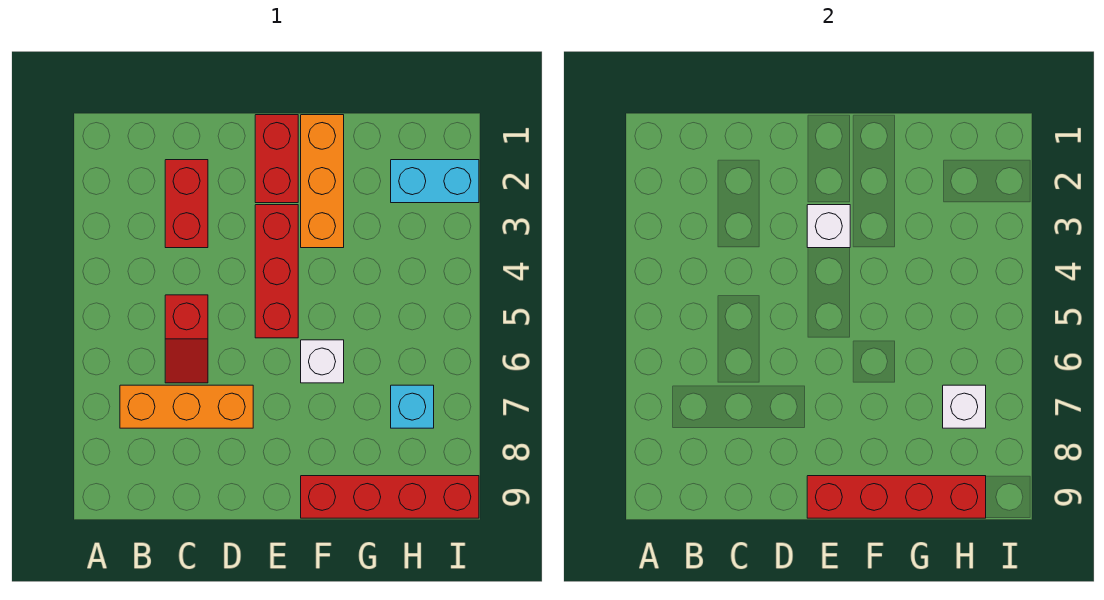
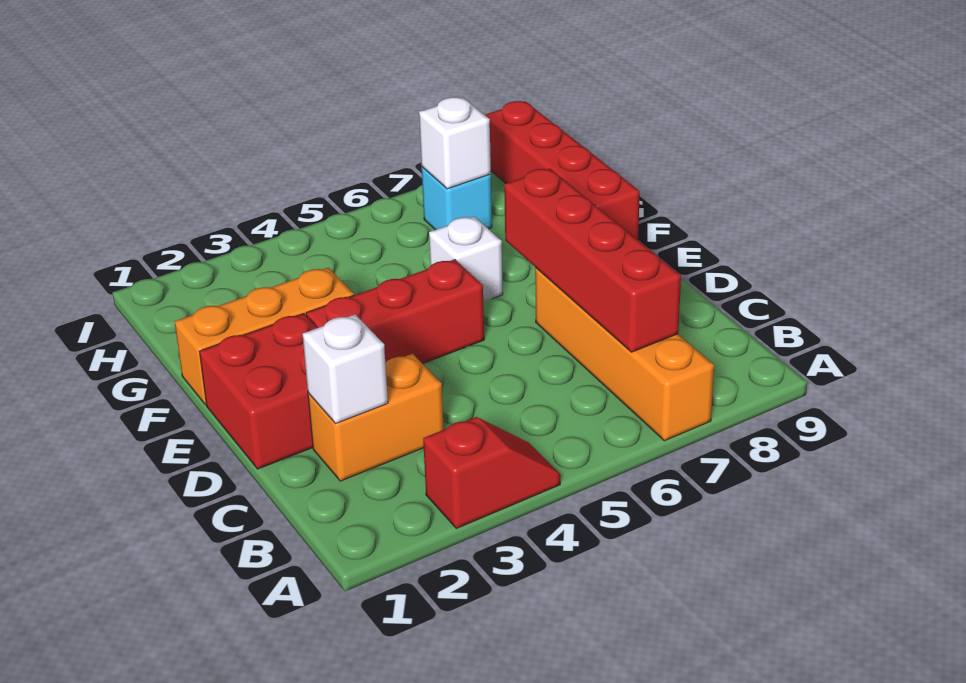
orange 1x3 brick [120,385,253,428] -> orange 1x4 brick [535,268,714,441]
red 1x2 brick [165,160,208,248] -> orange 1x2 brick [308,354,444,481]
red 1x2 slope [165,295,208,383] -> red 1x2 slope moved to [423,417,560,528]
red 1x2 brick [255,115,298,203] -> red 2x2 brick [200,314,317,469]
white 1x1 brick [807,205,850,248] -> white 1x1 brick moved to [303,314,388,423]
red 1x4 brick [807,476,986,518] -> red 1x4 brick moved to [504,169,681,352]
cyan 1x2 brick [391,160,479,203] -> none

